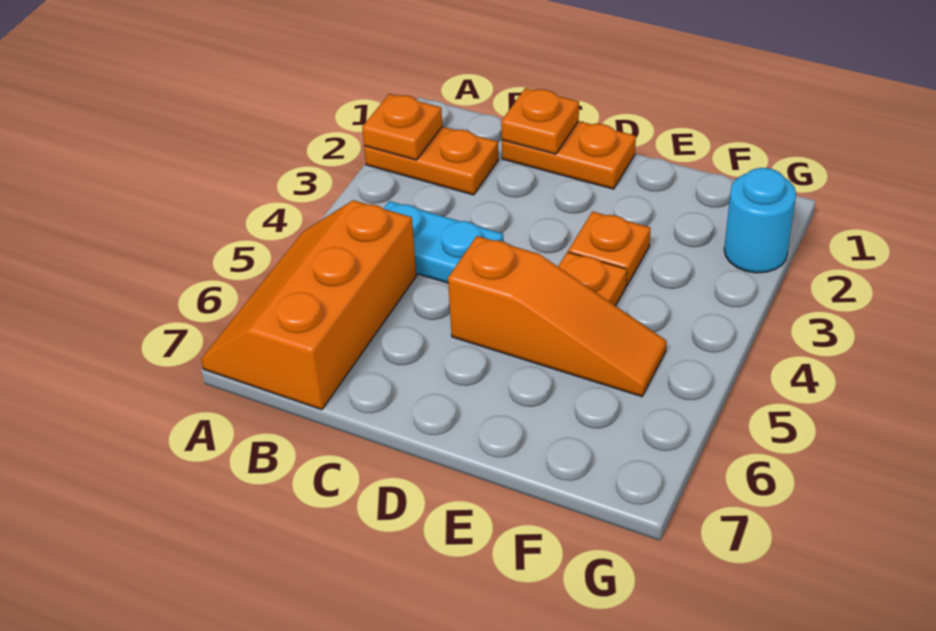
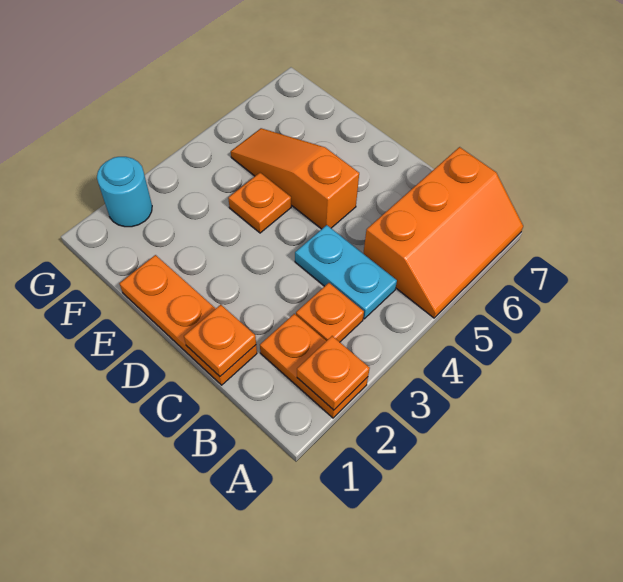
orange 1x2 plate [502,121,636,189] -> orange 1x3 plate [119,255,257,385]
orange 1x1 plate [568,212,651,286] -> orange 1x1 plate moved to [296,283,364,342]

